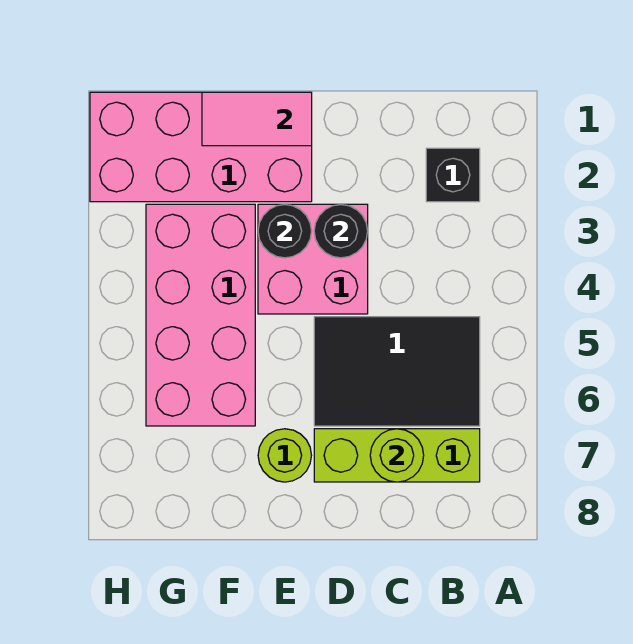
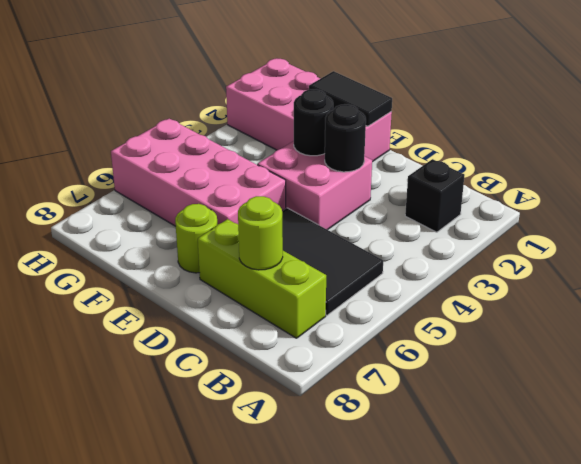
pink 1x2 tile [202,92,312,146] -> black 1x2 tile [309,71,392,126]
pink 2x4 brick [146,204,255,426] -> pink 2x4 brick turned to [111,119,286,226]

